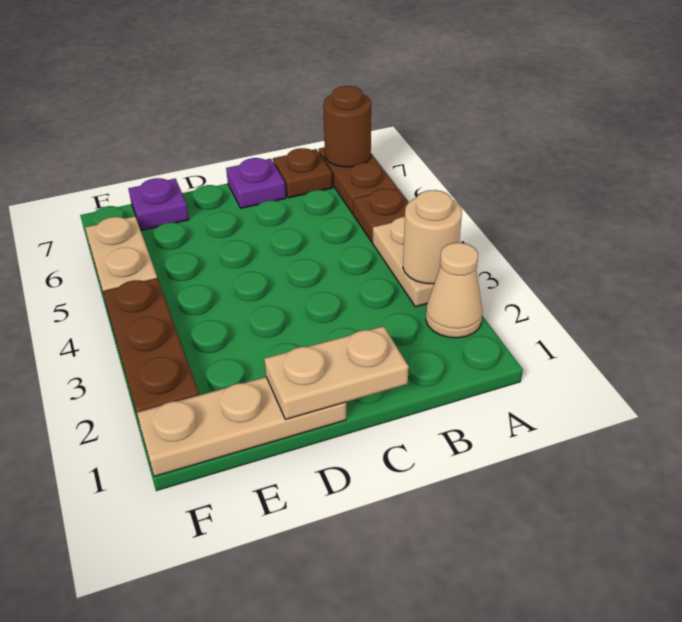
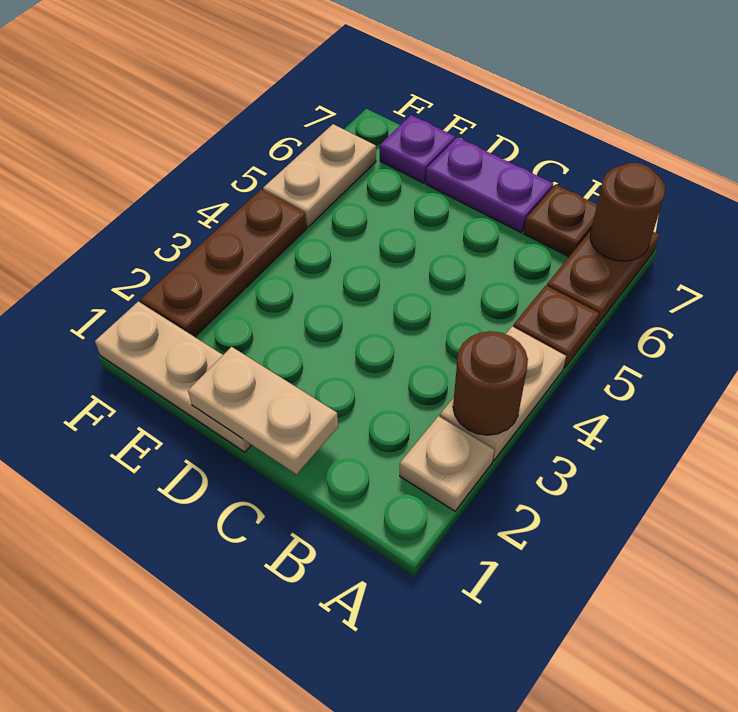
tan 1x1 cone [426,243,482,338] -> tan 1x1 plate [400,416,494,511]
tan 1x1 round brick [403,190,462,284] -> brown 1x1 round brick [453,331,528,435]
purple 1x1 plate [226,158,286,208] -> purple 1x2 plate [426,137,553,232]

